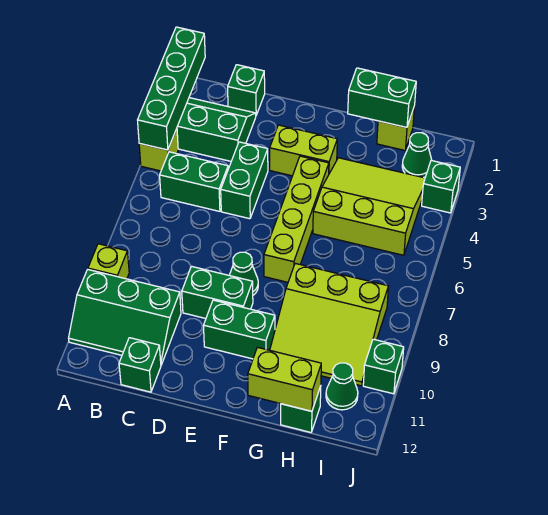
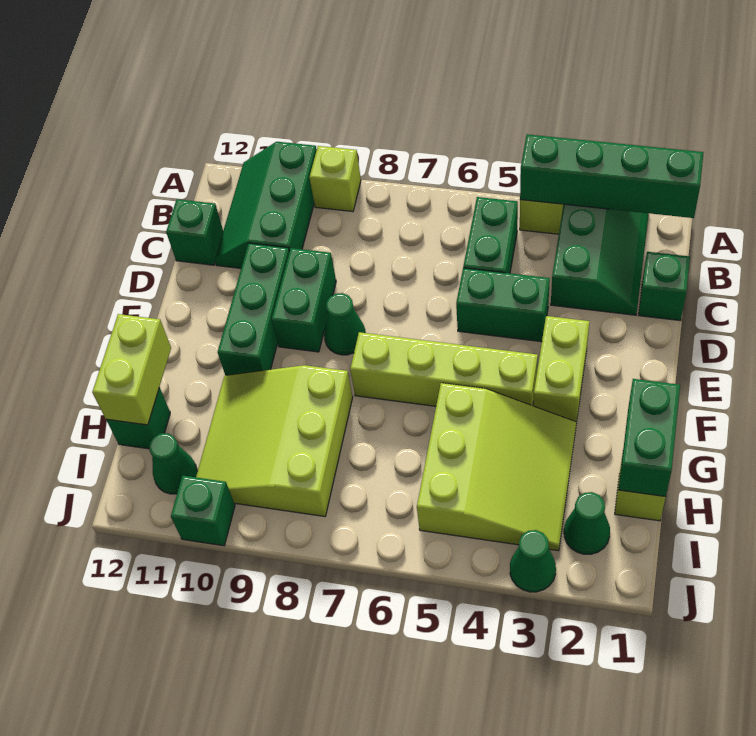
green 1x2 brick [204,300,275,359] -> green 1x3 brick [218,243,289,376]
green 1x1 brick [422,160,460,213] -> green 1x1 cone [510,530,556,592]

